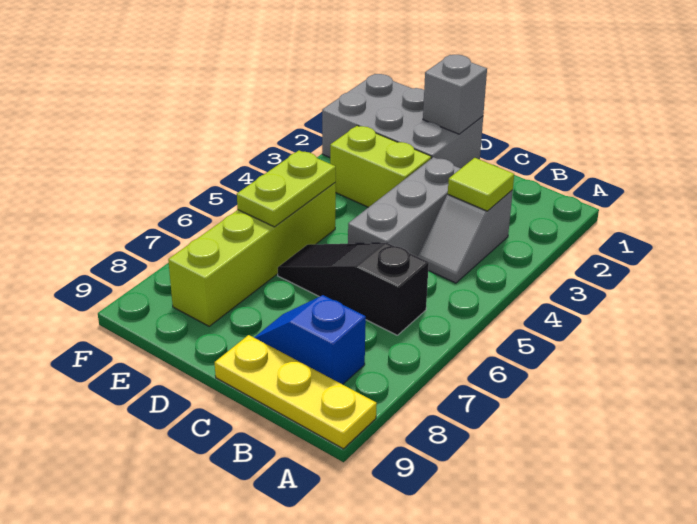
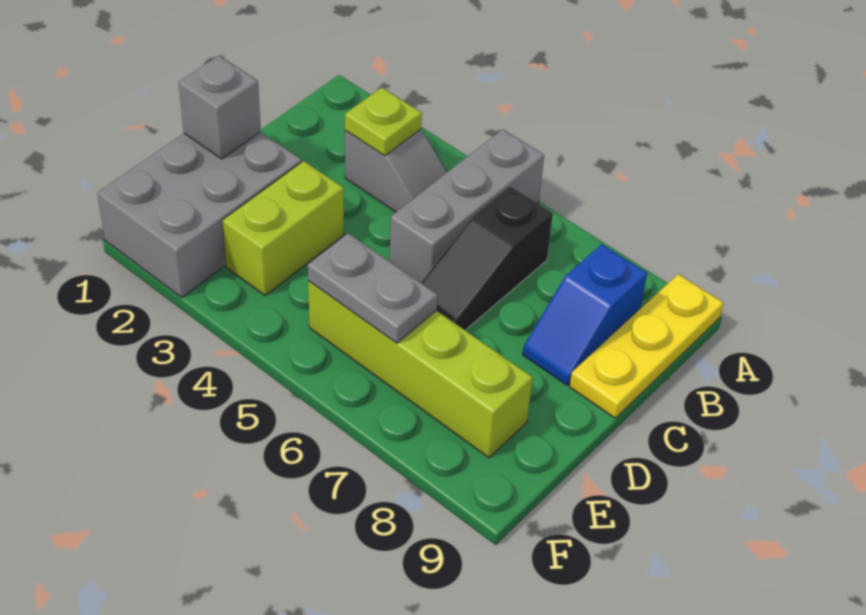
lime 1x1 tile [448,158,514,211] -> lime 1x1 plate [345,88,422,156]
grey 1x3 brick [348,157,461,256] -> grey 1x3 brick turned to [390,129,544,283]
lime 1x2 plate [237,150,336,227] -> grey 1x2 plate [308,233,438,343]

